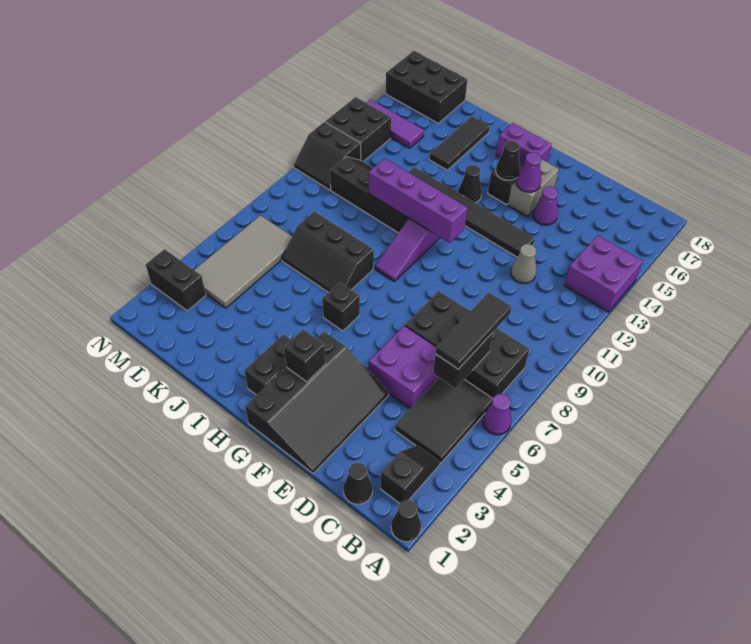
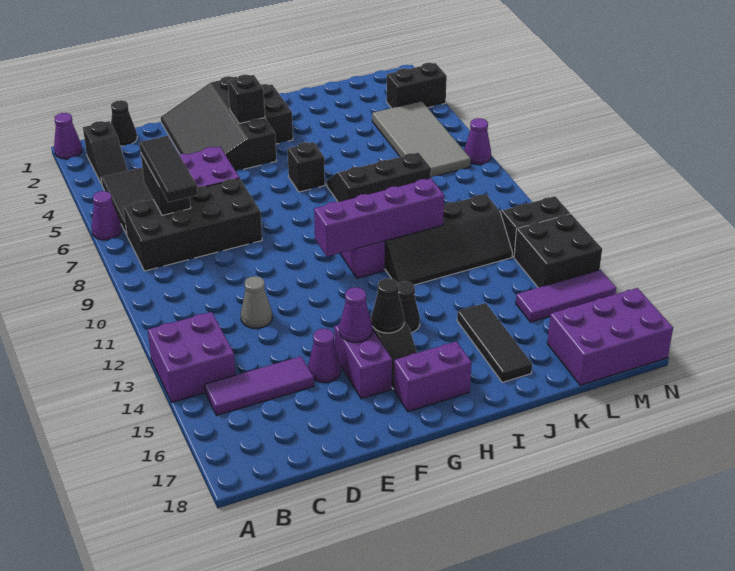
black 1x1 cone [391,500,421,542] -> purple 1x1 cone [54,113,82,159]
none -> purple 1x3 tile [205,356,314,415]
black 1x6 tile [409,167,535,257] -> none
grey 1x2 brick [508,159,559,216] -> purple 1x2 brick [334,325,392,399]
black 2x3 brick [385,51,468,123] -> purple 2x3 brick [547,288,673,385]
none -> purple 1x1 cone [464,118,491,165]

